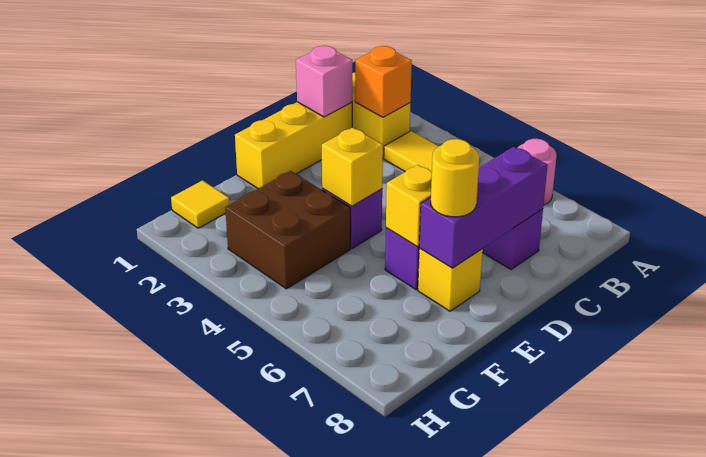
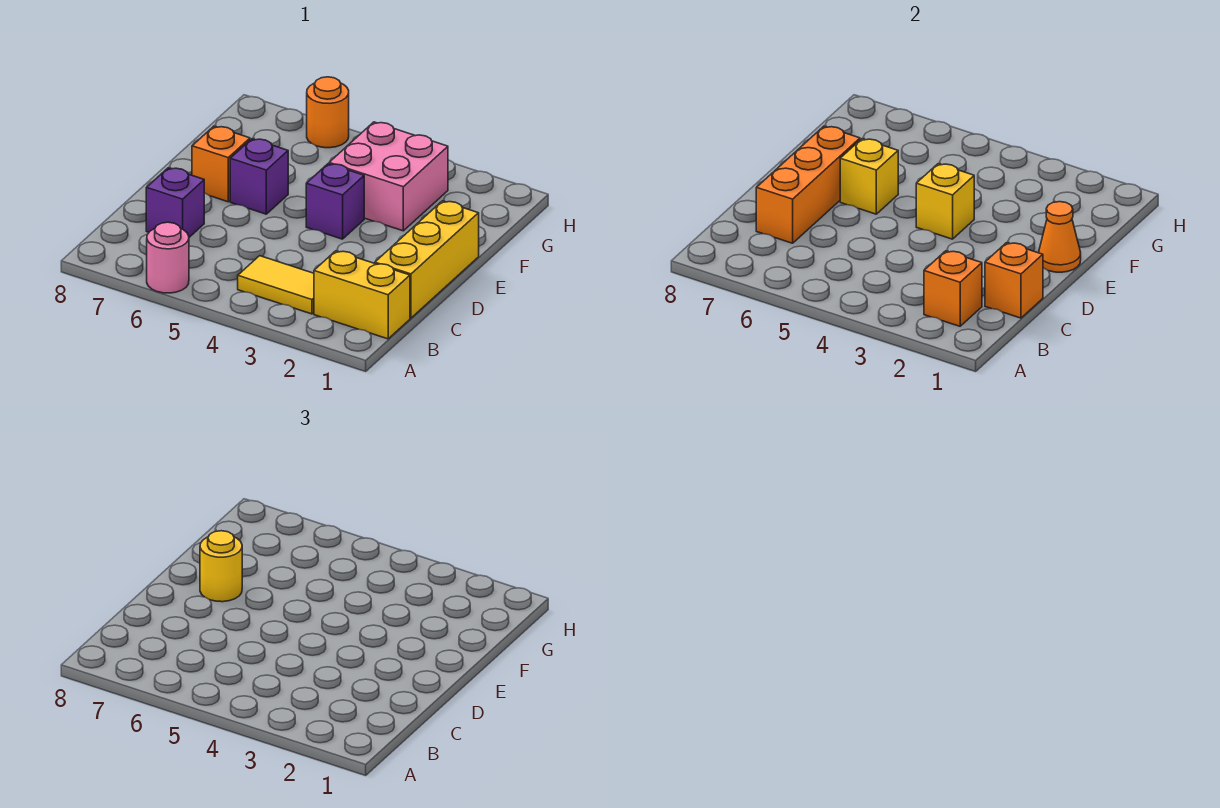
pink 1x1 brick [296,46,352,117] -> orange 1x1 brick [985,243,1043,318]
purple 1x3 brick [419,147,548,268] -> orange 1x3 brick [756,126,860,243]
none -> orange 1x1 cone [1039,202,1081,272]
yellow 1x1 brick [418,249,483,311] -> orange 1x1 brick [192,126,250,202]
brown 2x2 brick [225,171,350,289] -> pink 2x2 brick [329,122,448,231]
yellow 1x1 tile [171,180,229,228] -> none
none -> orange 1x1 round brick [307,77,349,148]

